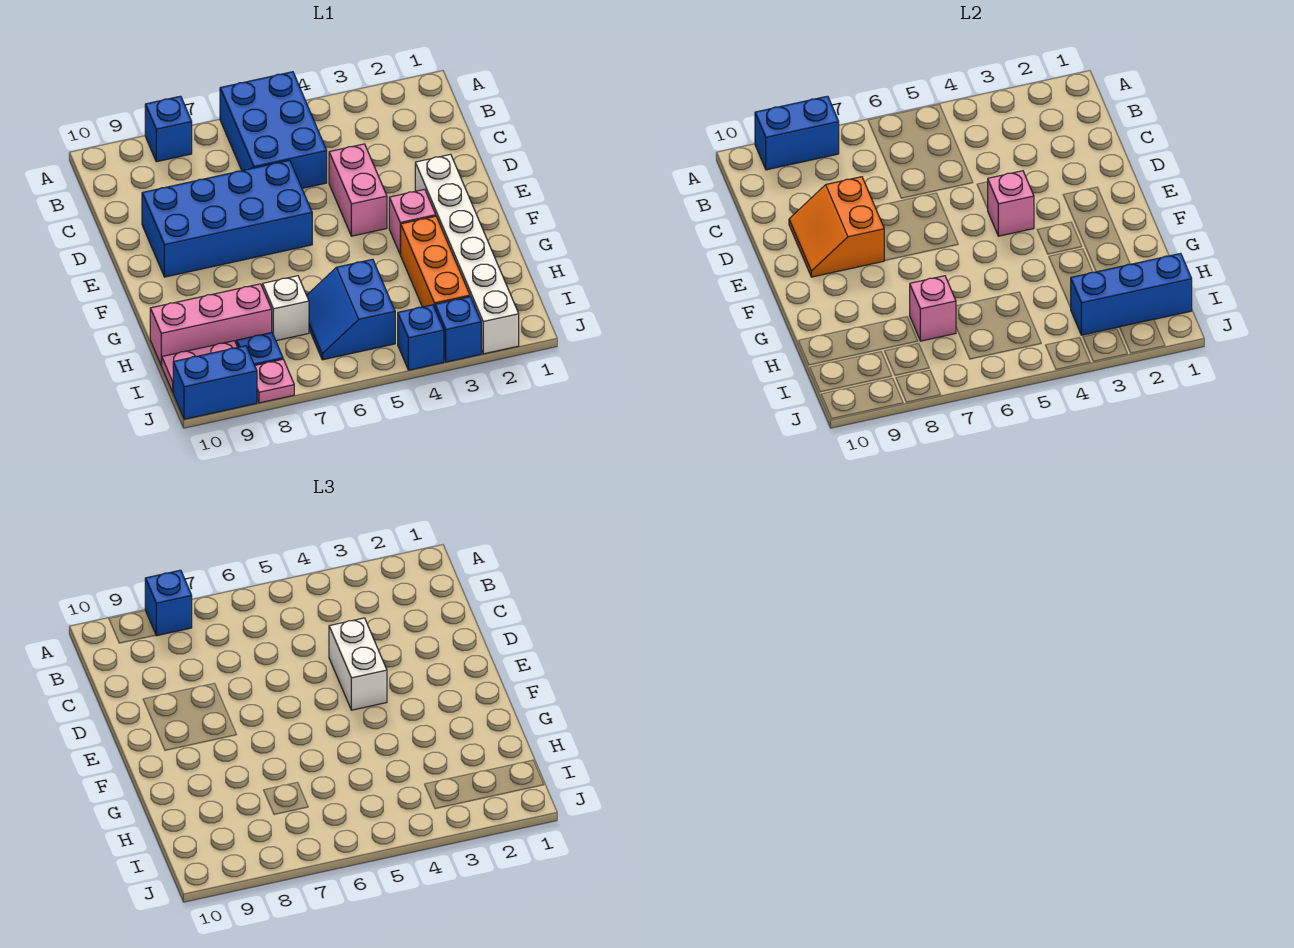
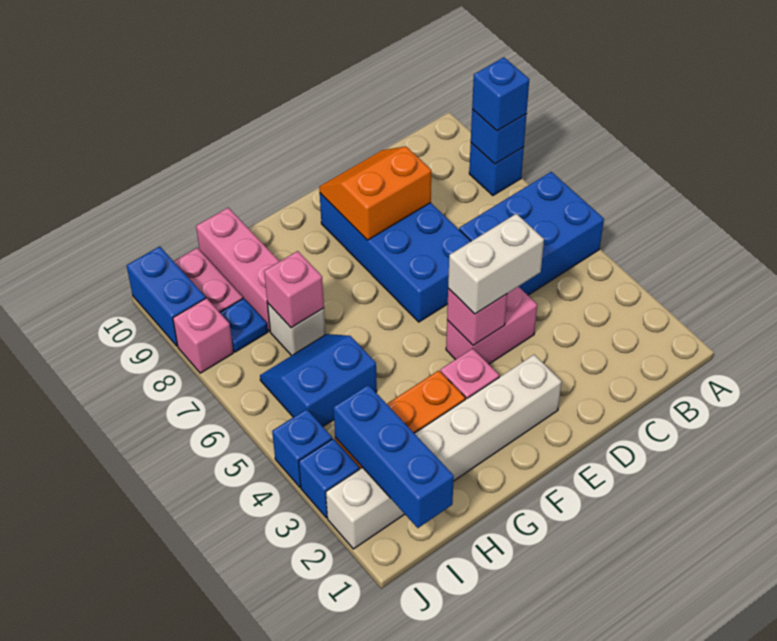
blue 1x2 brick [755,96,839,170] -> blue 1x1 brick [471,109,527,164]
pink 1x1 plate [255,359,294,403] -> pink 1x1 brick [173,298,233,373]

